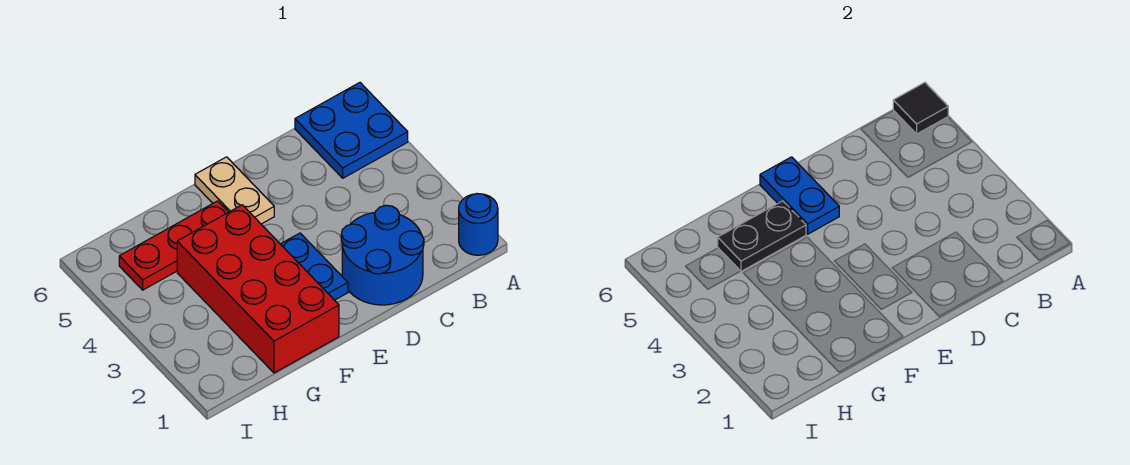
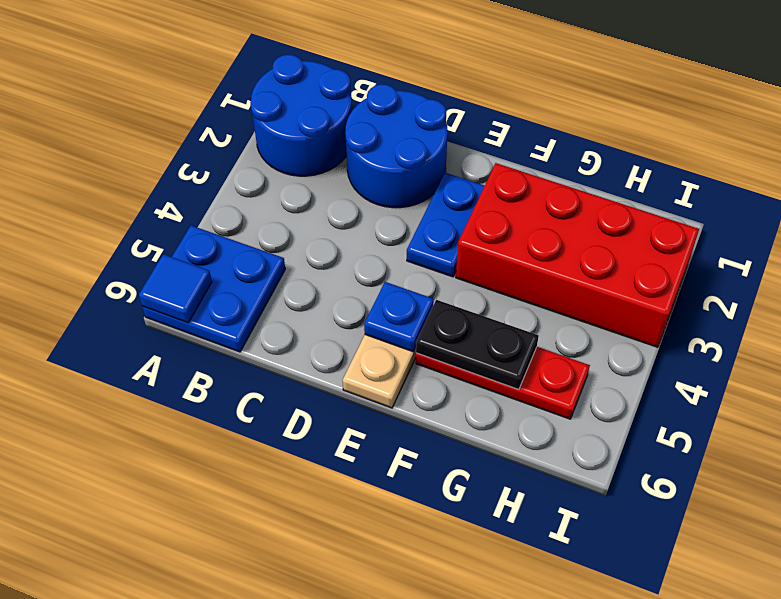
blue 1x1 round brick [459,194,498,255] -> blue 2x2 round brick [250,55,352,176]
black 1x1 tile [893,83,948,134] -> blue 1x1 tile [139,254,212,323]
blue 1x2 plate [760,157,839,234] -> blue 1x1 plate [364,282,434,352]
red 2x4 brick [177,205,339,373] -> red 2x4 brick turned to [456,163,699,347]

